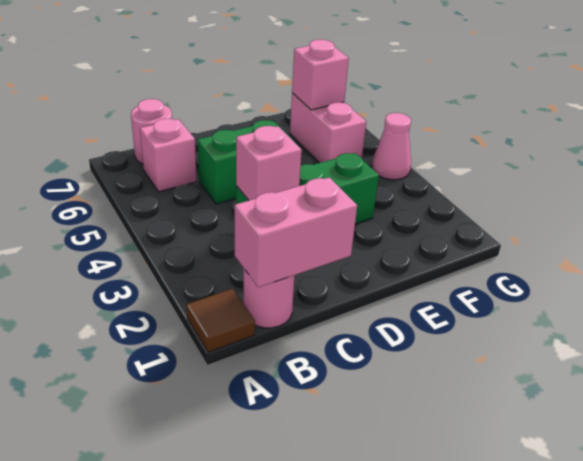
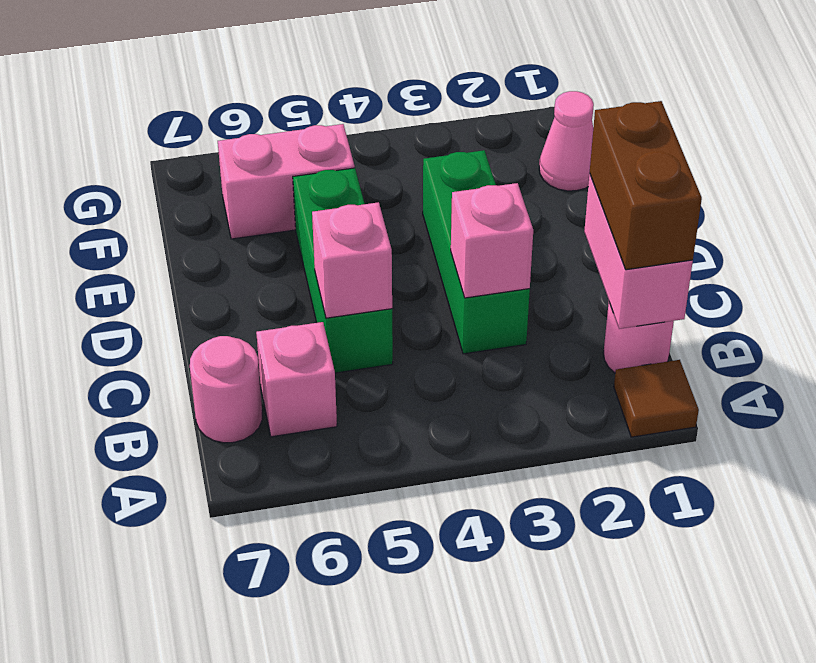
none -> brown 1x2 brick [590,101,702,270]
green 1x2 brick [198,120,293,204] -> green 1x3 brick [293,168,393,373]
pink 1x1 brick [292,40,349,110] -> pink 1x1 brick moved to [312,202,392,318]
pink 1x1 cone [371,113,411,180] -> pink 1x1 cone moved to [539,91,594,191]

